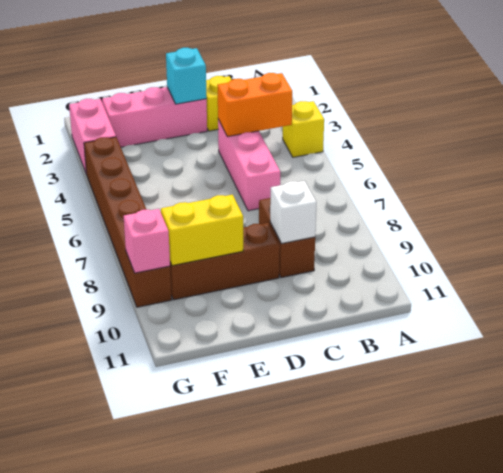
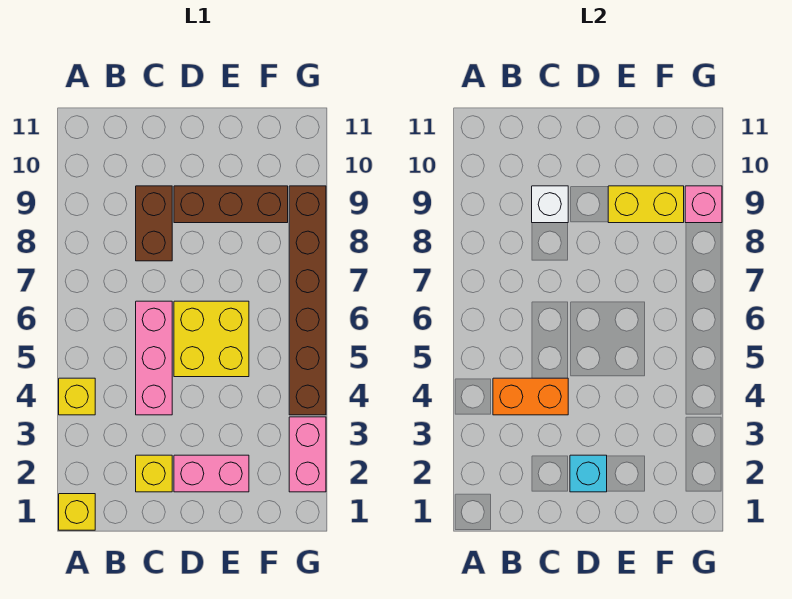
none -> yellow 1x1 brick [59,494,95,530]
pink 1x3 brick [102,87,207,147] -> pink 1x2 brick [174,455,249,492]
none -> yellow 2x2 brick [174,301,249,377]

